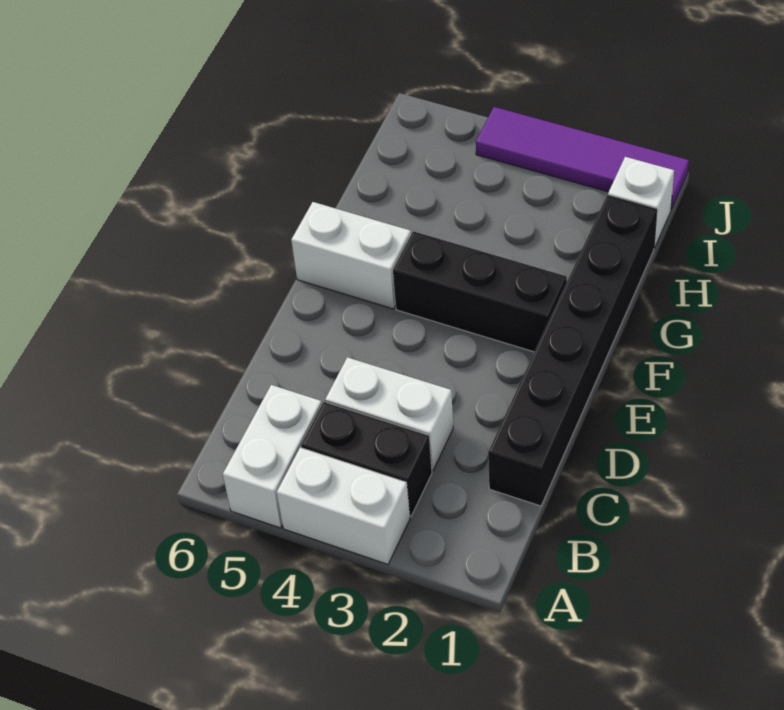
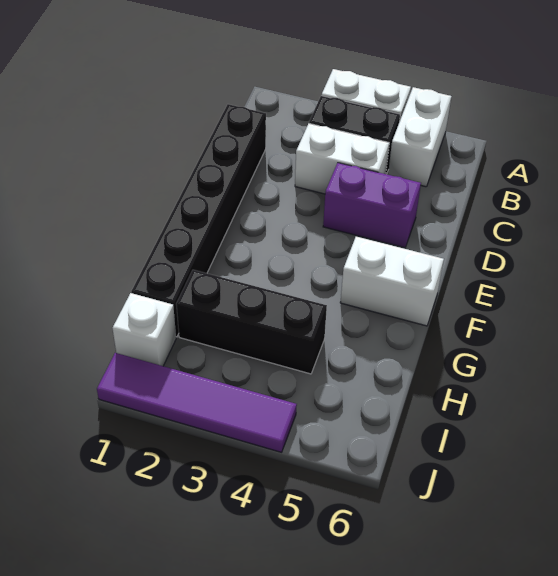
none -> purple 1x2 brick [323,163,421,248]
black 1x3 brick [393,231,567,352] -> black 1x3 brick moved to [176,270,327,374]

